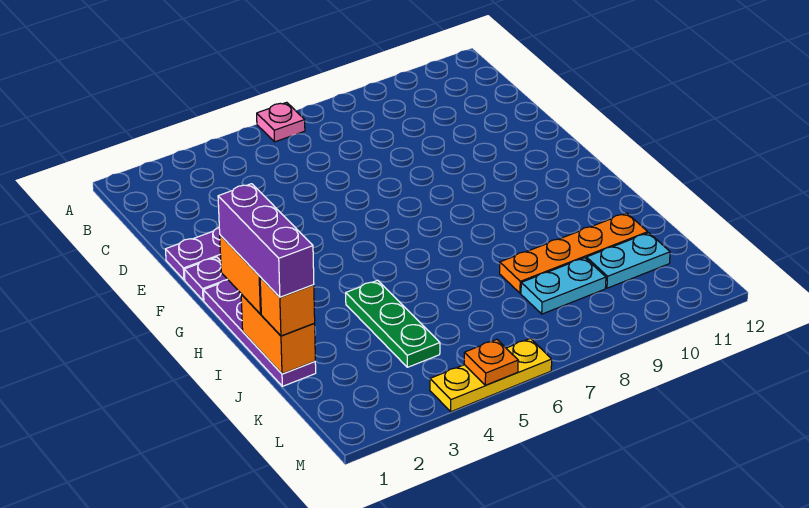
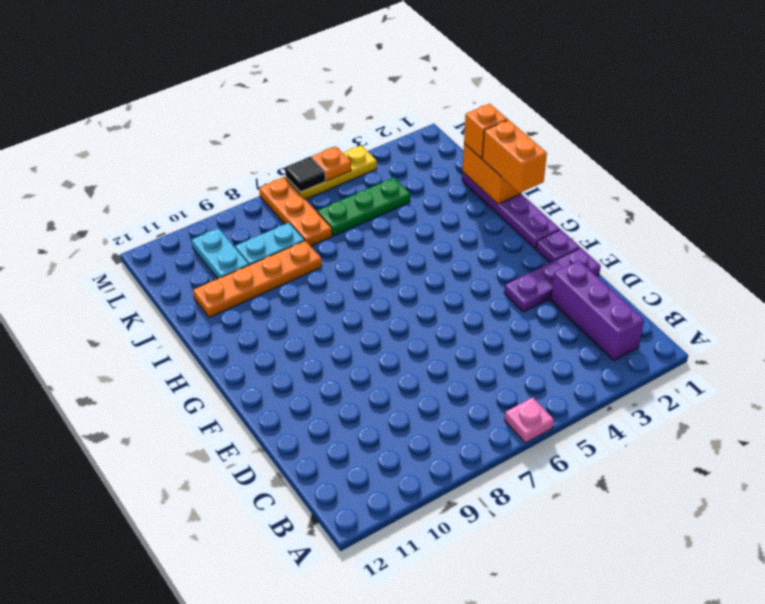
purple 1x3 brick [218,184,314,297] -> purple 1x3 brick moved to [551,260,644,361]
green 1x3 plate [346,280,440,367] -> green 1x3 plate turned to [317,178,410,236]
none -> orange 1x3 plate [259,177,332,246]
cyan 1x2 plate [586,233,670,288] -> cyan 1x2 plate turned to [192,228,249,279]
none -> black 1x1 tile [285,157,325,192]

